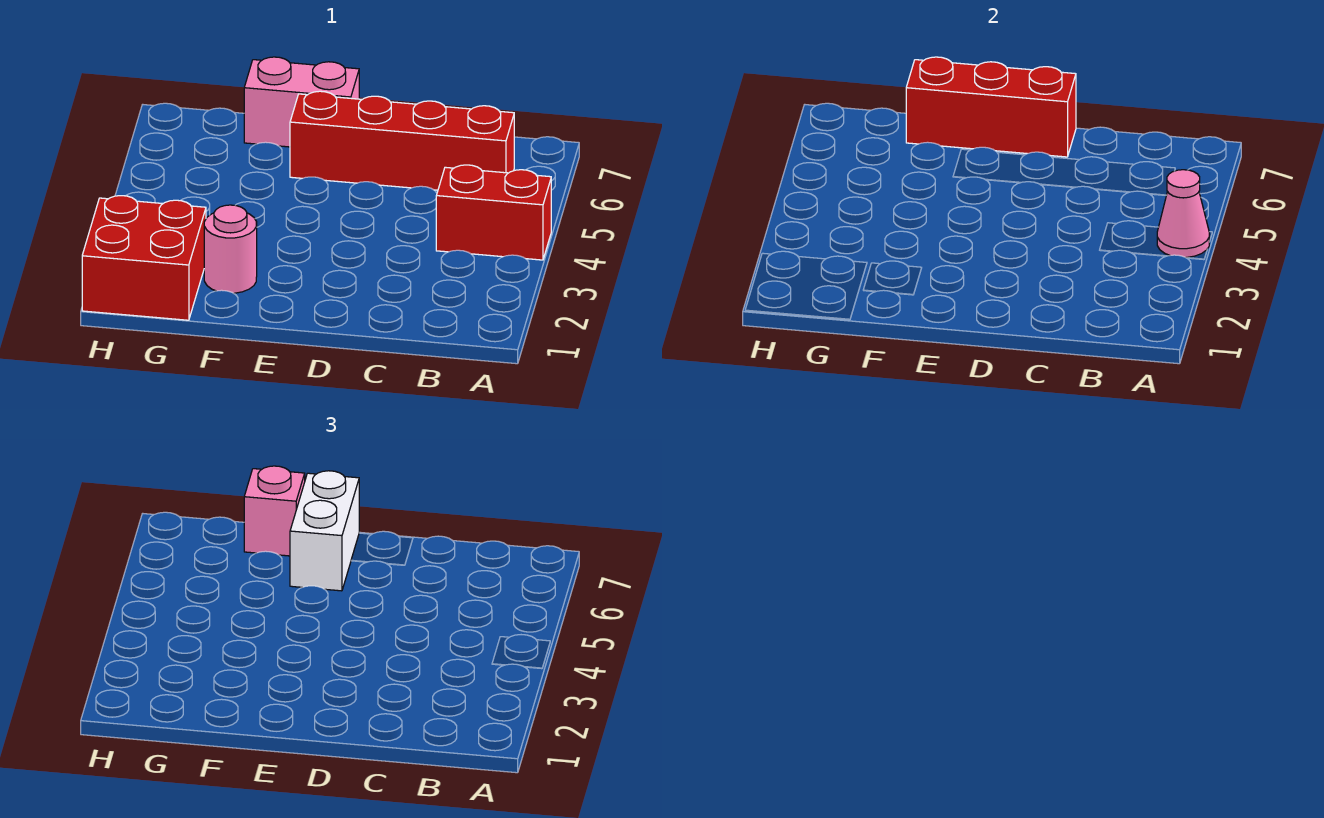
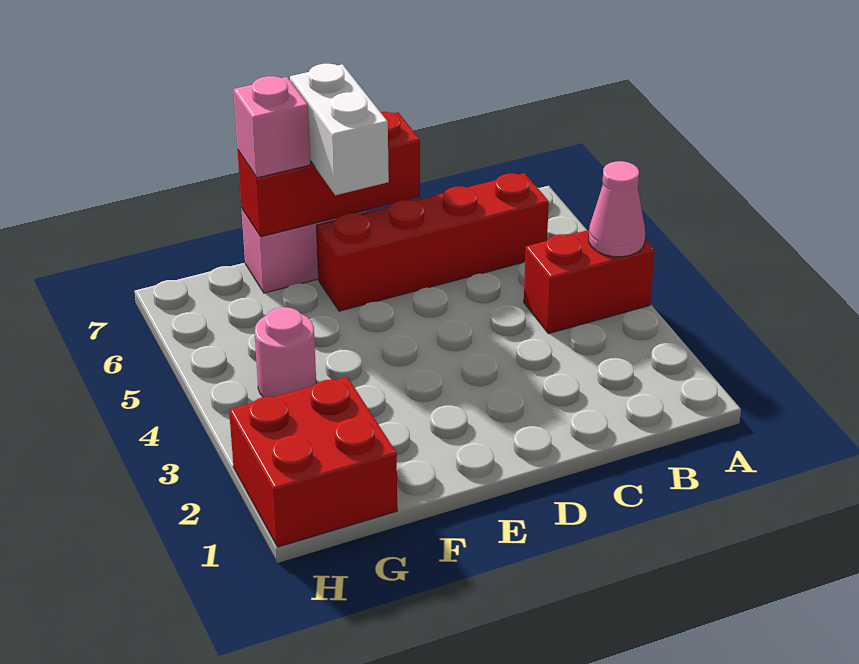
pink 1x1 round brick [204,205,257,293] -> pink 1x1 round brick moved to [254,307,316,397]

